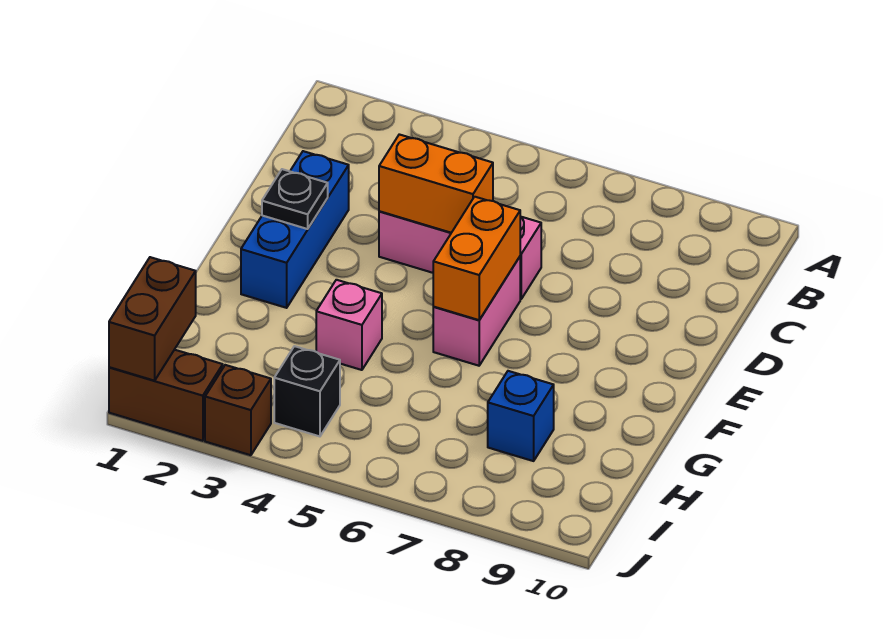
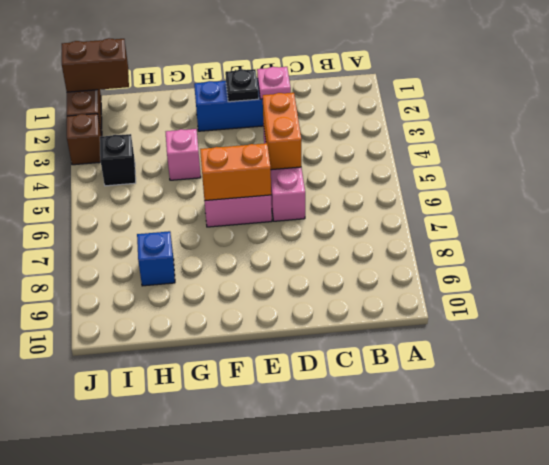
none -> pink 1x1 plate [257,67,291,99]

